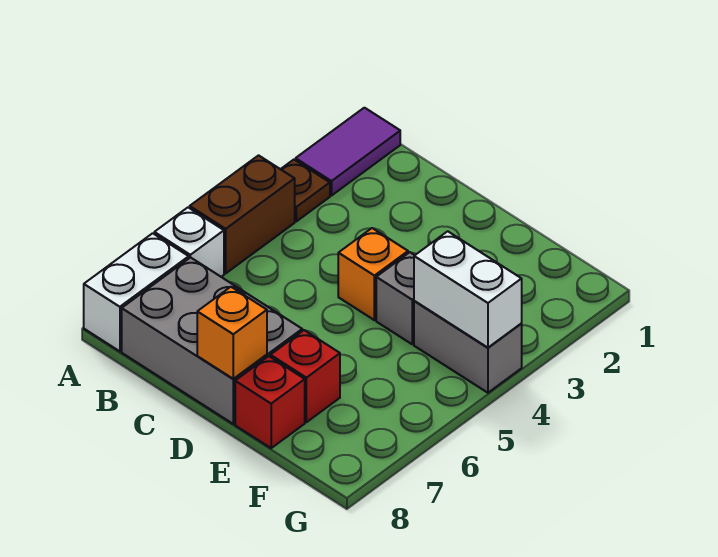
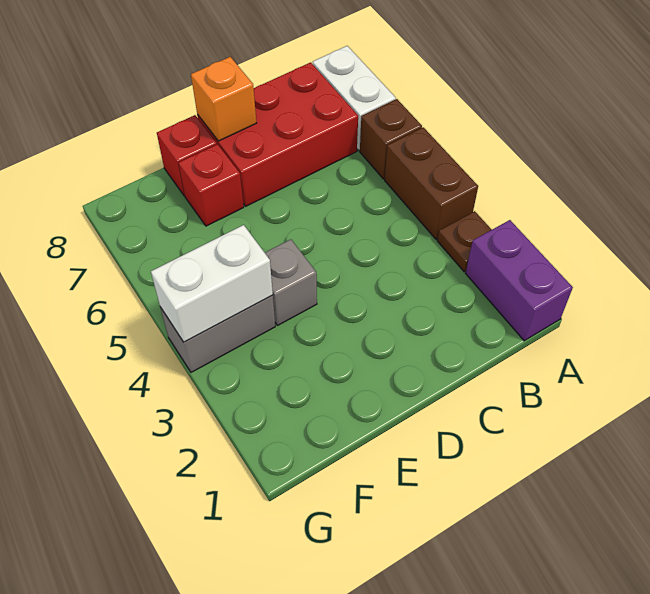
purple 1x2 tile [296,108,400,196] -> purple 1x2 brick [466,220,573,341]
white 1x1 brick [154,208,224,277] -> brown 1x1 brick [360,99,422,179]
grey 2x3 brick [122,257,302,424] -> red 2x3 brick [197,62,358,206]
orange 1x1 brick [338,228,408,320] -> none

